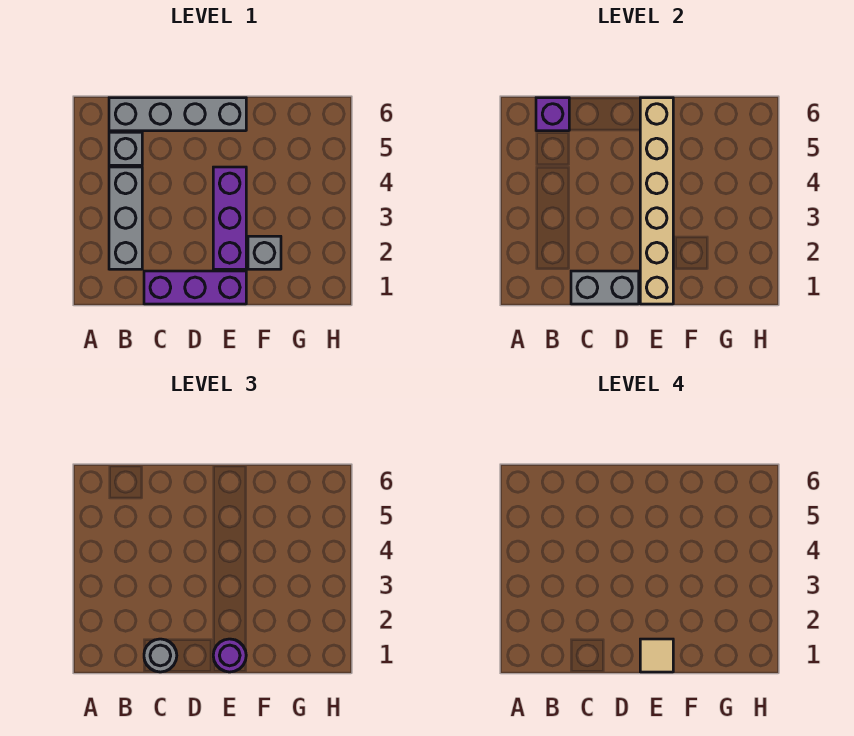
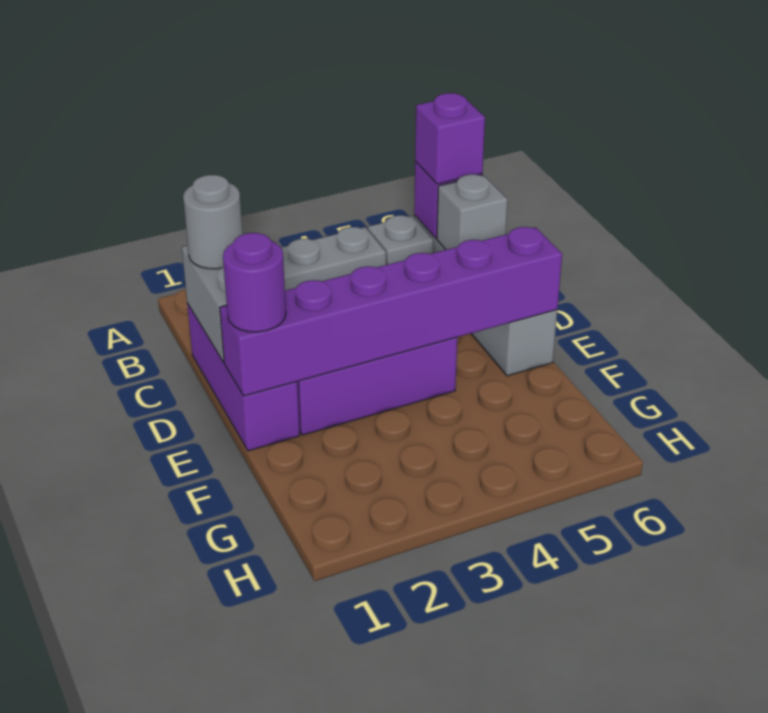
none -> purple 1x1 brick [415,93,485,184]
tan 1x6 brick [640,98,673,304] -> purple 1x6 brick [220,227,562,396]
tan 1x1 tile [640,639,673,672] -> none
grey 1x1 brick [248,236,281,269] -> grey 1x1 brick moved to [437,174,508,250]

